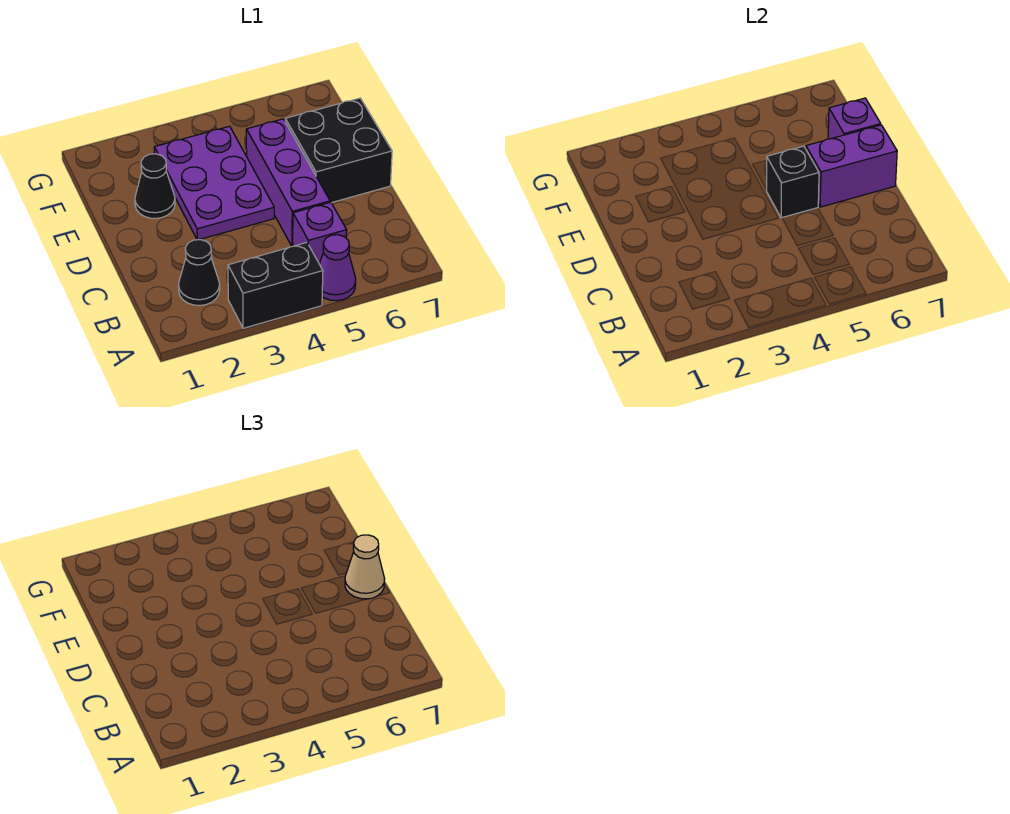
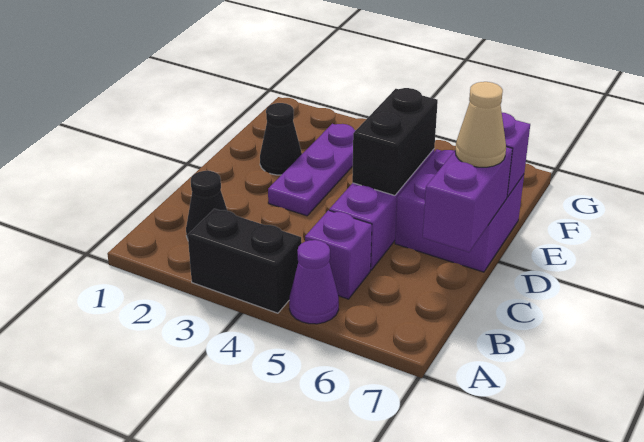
purple 2x3 plate [154,126,274,240] -> purple 1x3 plate [268,124,356,216]
black 1x1 brick [767,146,819,218] -> black 1x2 brick [352,88,438,195]
black 2x2 brick [285,98,392,203] -> purple 2x2 brick [395,149,524,272]
purple 1x2 brick [806,125,897,207] -> purple 1x2 brick turned to [423,147,512,252]

